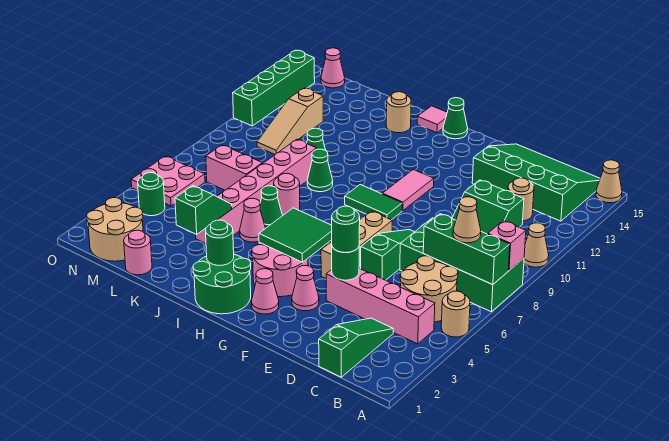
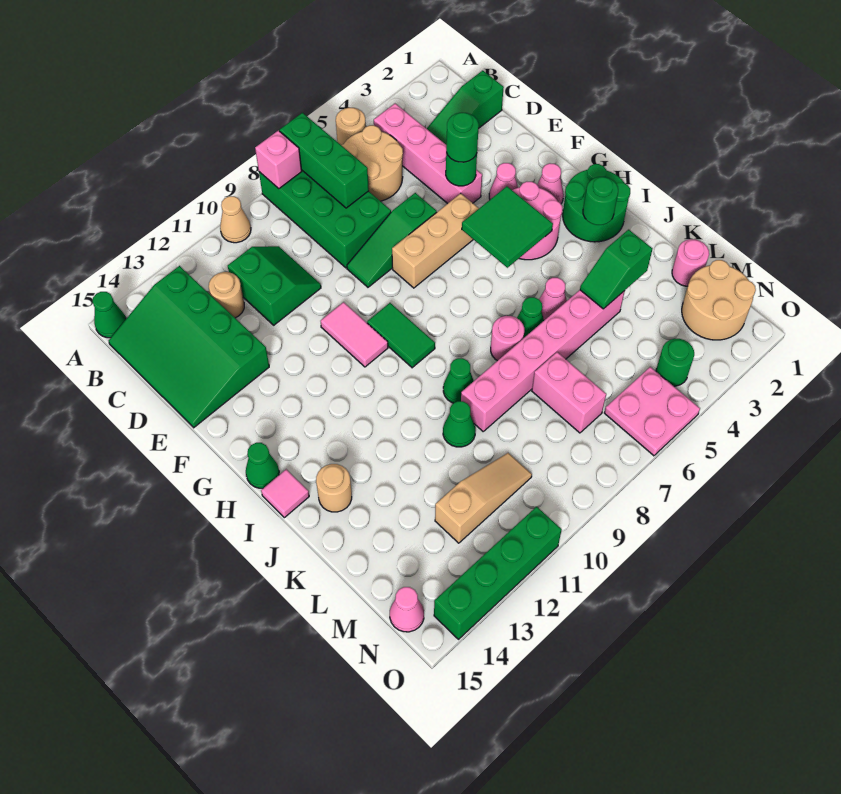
tan 1x1 cone [596,160,622,203] -> green 1x1 cone [93,292,126,338]
tan 1x1 cone [453,197,481,243] -> none
pink 1x2 tile [382,170,434,211] -> pink 1x2 tile turned to [321,302,388,367]

